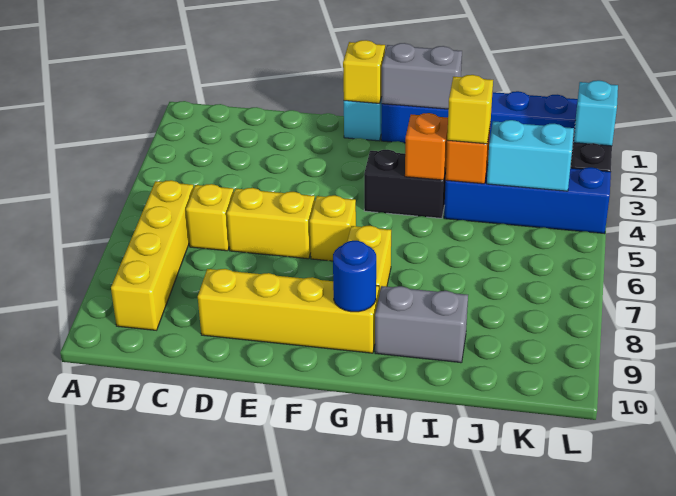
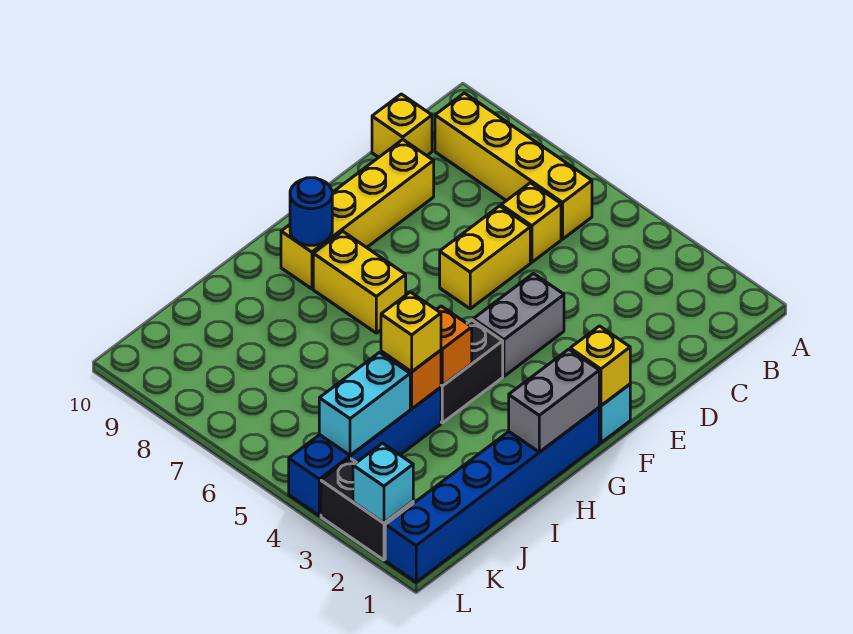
yellow 1x1 brick [310,195,356,261] -> yellow 1x1 brick moved to [372,94,432,157]
grey 1x2 brick [375,286,468,363] -> grey 1x2 brick moved to [473,274,564,376]

